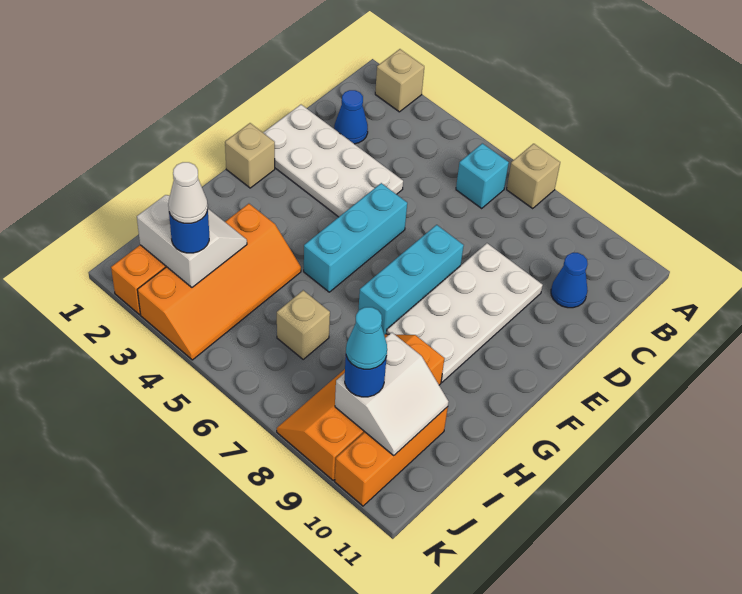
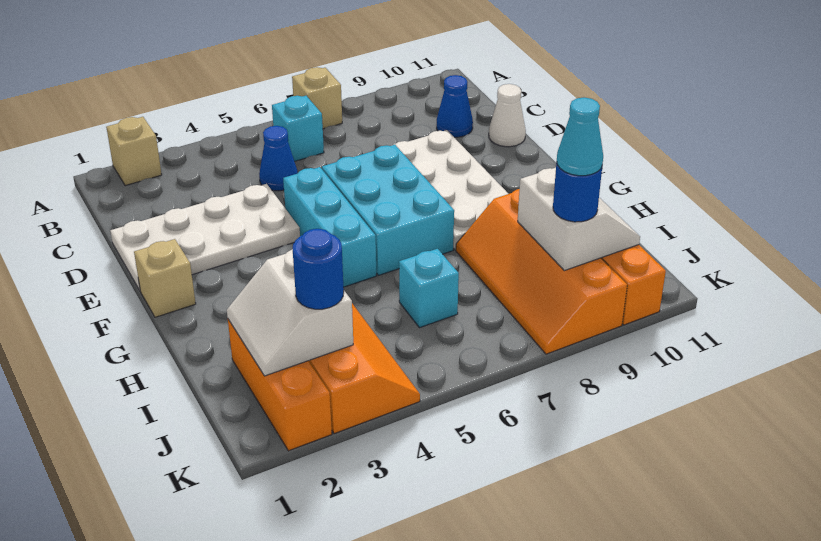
blue 1x1 cone [334,90,368,144] -> blue 1x1 cone moved to [259,126,298,191]
cyan 1x3 brick [358,225,464,335] -> cyan 2x3 brick [322,145,454,275]
white 2x2 slope [137,195,247,287] -> white 2x2 slope turned to [227,249,353,376]
tan 1x1 brick [277,290,330,359] -> cyan 1x1 brick [399,249,459,328]
white 1x1 cone [168,162,208,223] -> white 1x1 cone moved to [489,84,526,147]

